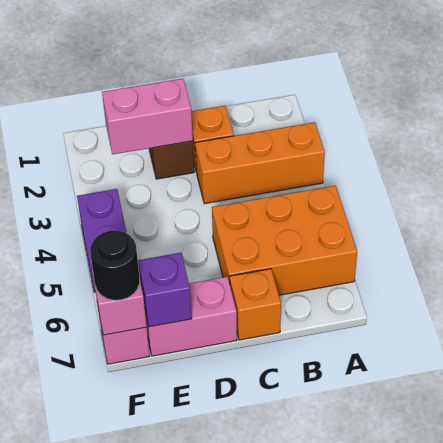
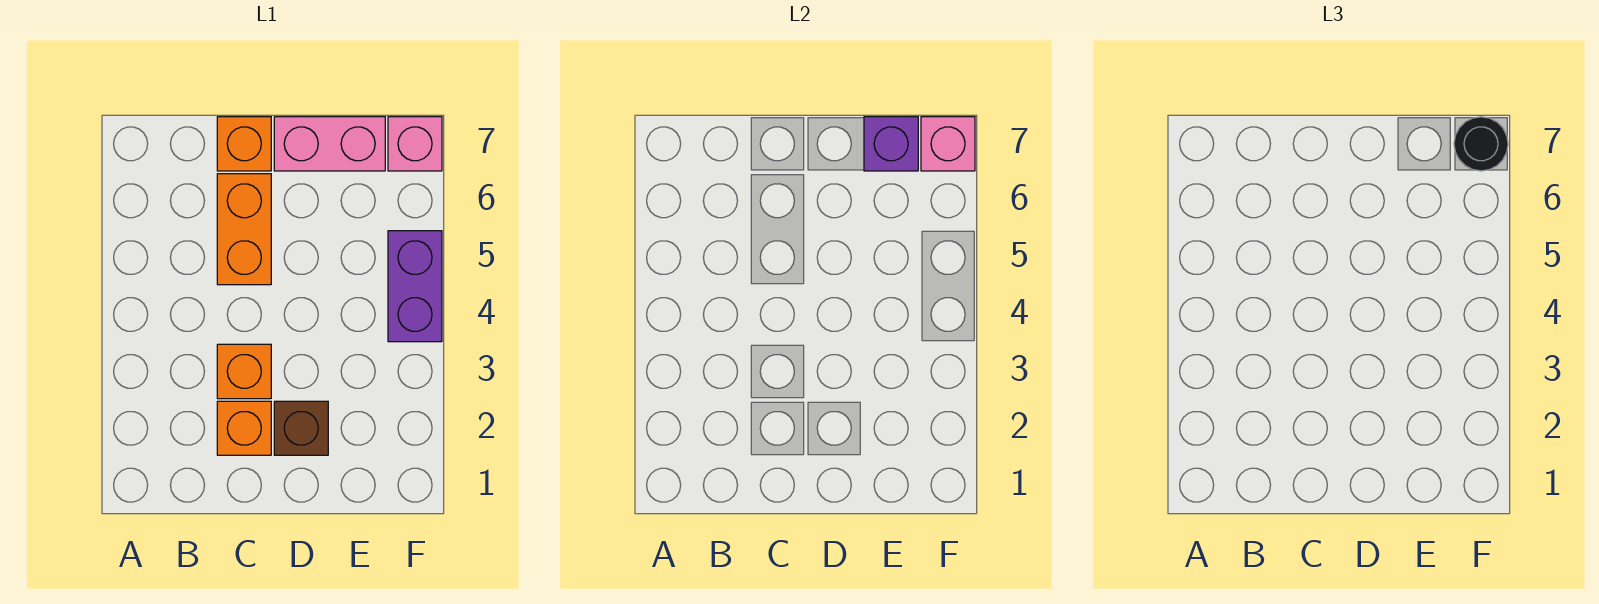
orange 1x3 brick [195,122,325,204] -> orange 1x1 brick [217,344,271,399]
orange 2x3 brick [212,186,357,295] -> orange 1x2 brick [217,174,271,285]
pink 1x2 brick [102,79,193,154] -> none

